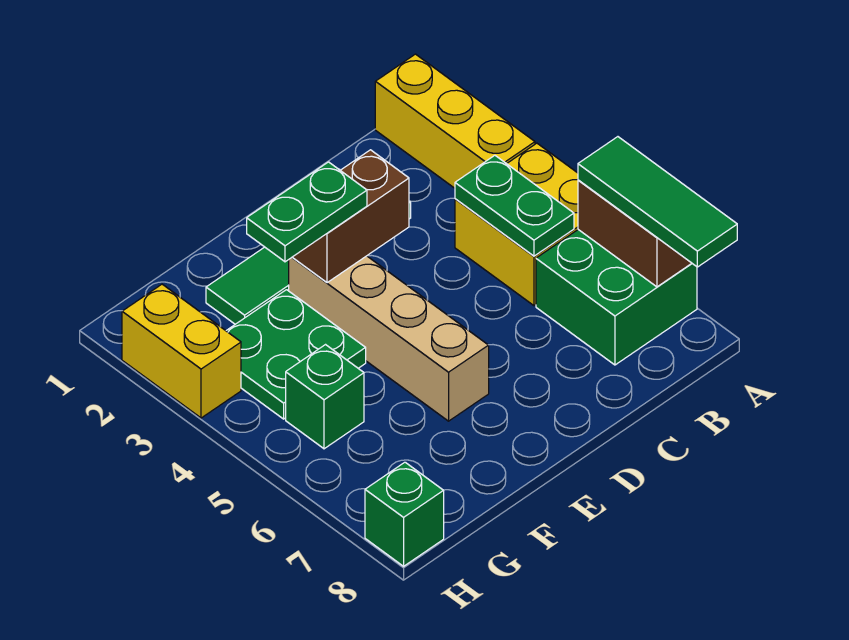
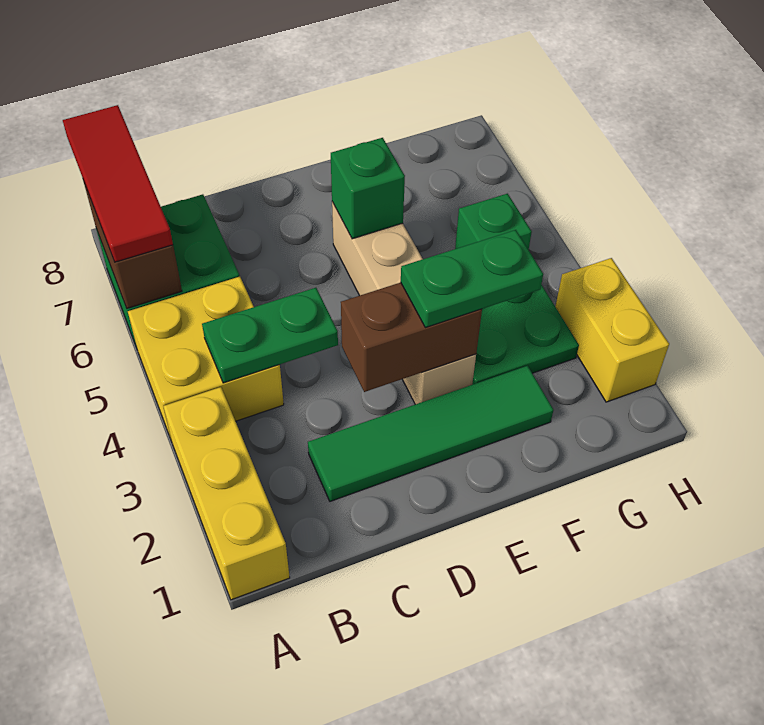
green 1x3 tile [578,137,737,267] -> red 1x3 tile [63,105,173,262]
green 1x2 plate [455,155,574,256] -> green 1x2 plate turned to [202,288,338,383]
green 1x1 brick [365,462,444,566] -> green 1x1 brick moved to [331,138,405,239]

